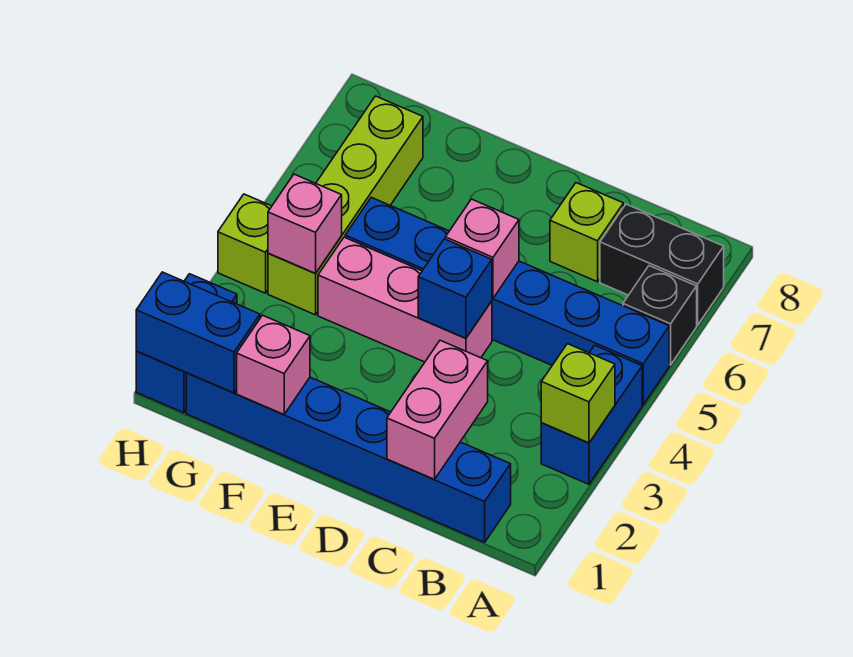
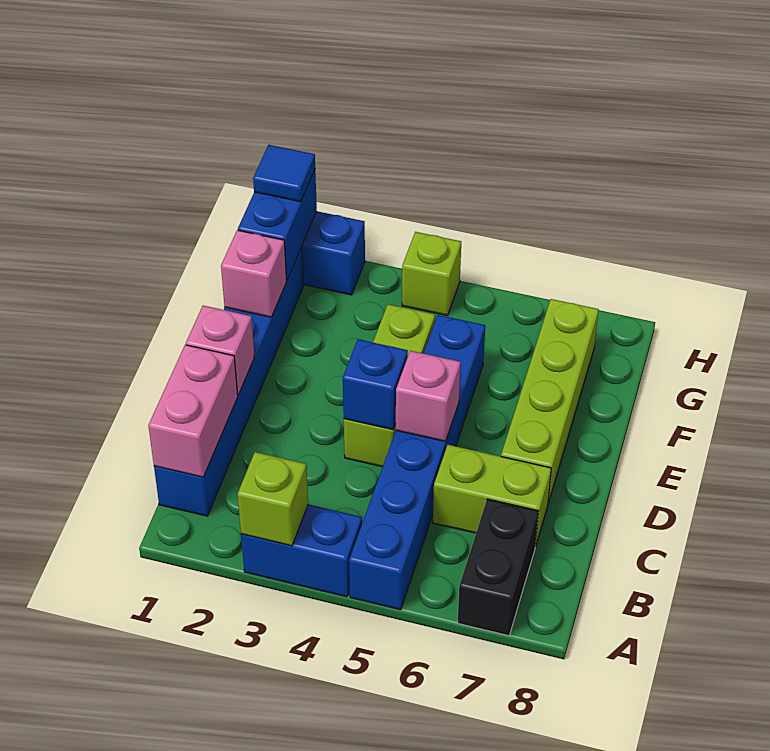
black 1x1 brick [623,266,697,365] -> none
pink 1x2 brick [387,340,488,479] -> pink 1x2 brick turned to [148,345,238,477]
lime 1x1 brick [550,183,623,282] -> lime 1x2 brick [433,445,551,547]
pink 1x3 brick [318,237,492,362] -> lime 1x3 brick [344,304,435,467]
lime 1x4 brick [268,96,423,315] -> lime 1x4 brick turned to [501,299,599,503]
pink 1x1 brick [268,174,342,274] -> pink 1x1 brick moved to [186,306,254,394]
none -> blue 1x1 tile [253,145,315,202]

